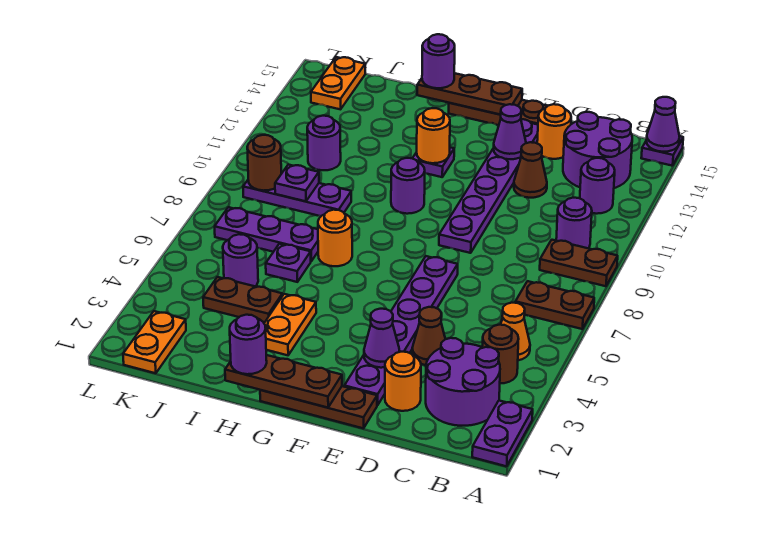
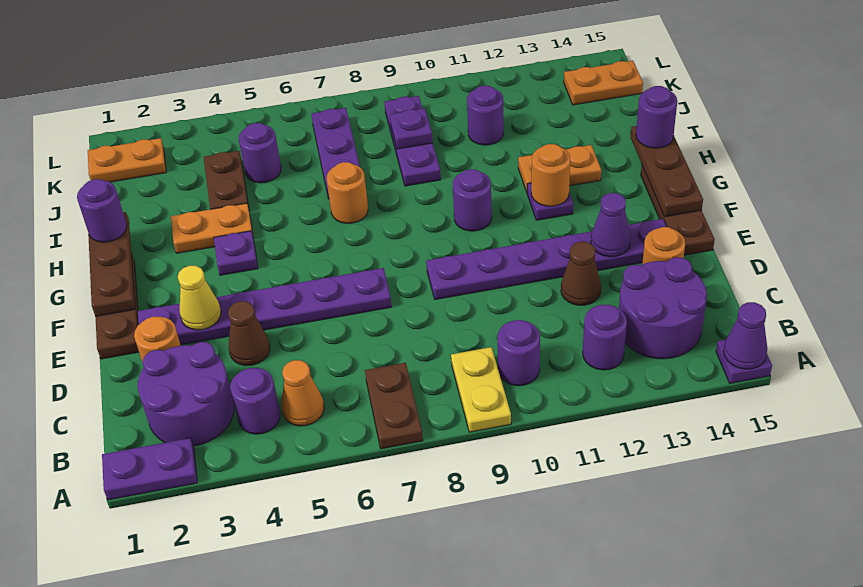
brown 1x2 plate [540,240,618,286] -> yellow 1x2 plate [451,347,511,432]
brown 1x1 round brick [482,325,519,383] -> purple 1x1 round brick [230,368,280,434]
purple 1x1 cone [364,309,400,368] -> yellow 1x1 cone [178,266,221,330]
none -> orange 1x2 plate [518,145,601,192]
purple 1x1 plate [266,244,311,282] -> purple 1x1 plate moved to [214,231,258,275]
brown 1x1 round brick [247,135,281,191] -> none

